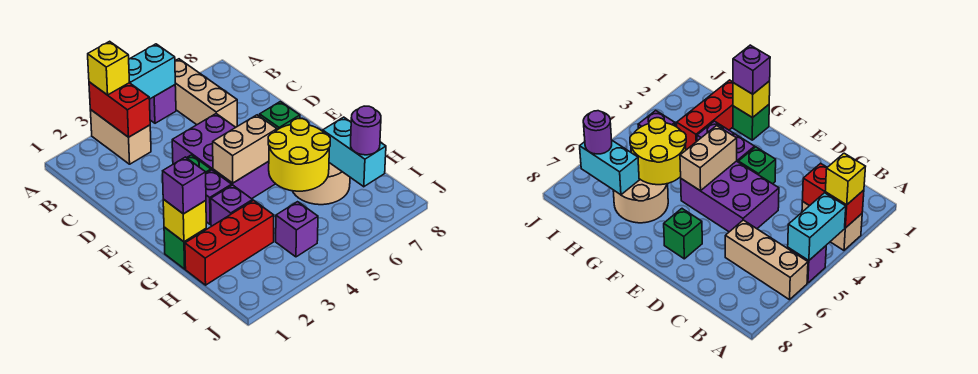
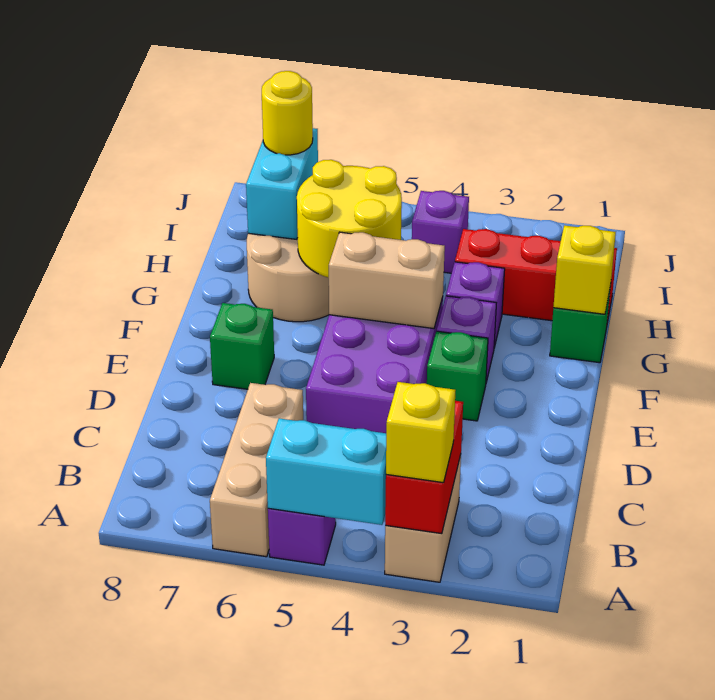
purple 1x1 brick [163,157,206,214] -> none
purple 1x1 round brick [351,106,381,155] -> yellow 1x1 round brick [262,71,313,155]

